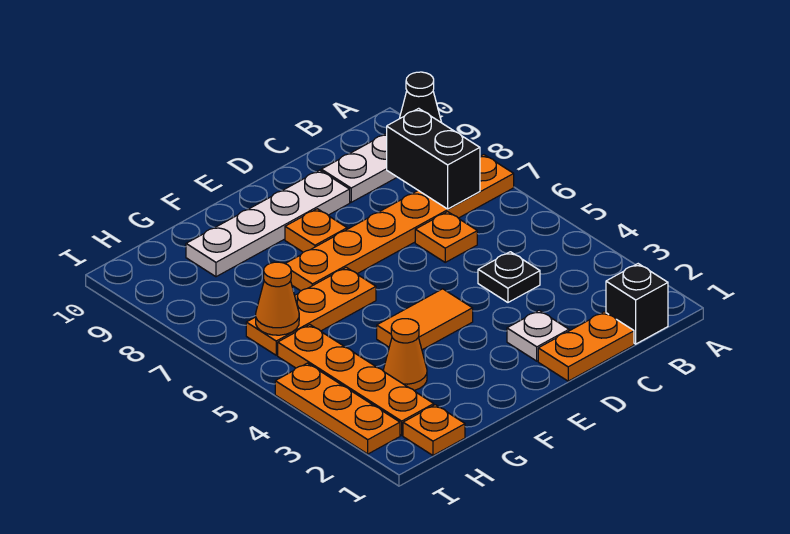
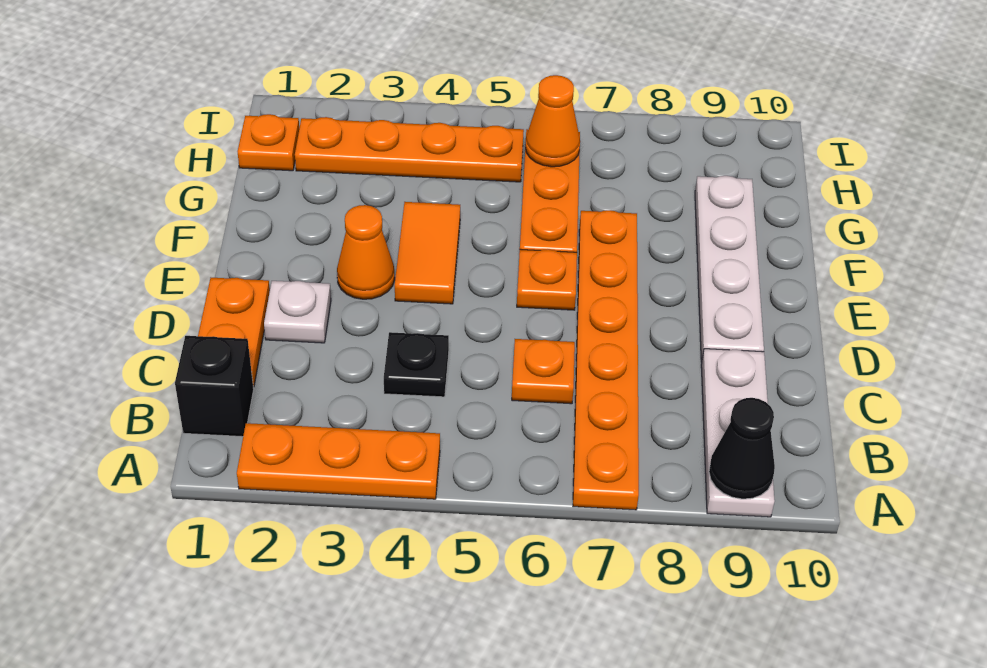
black 1x2 brick [387,108,480,209] -> none
orange 1x1 plate [285,209,347,252] -> orange 1x1 plate moved to [517,249,577,310]
orange 1x1 cone [384,319,427,390] -> orange 1x1 cone moved to [337,205,395,299]
orange 1x3 plate [275,363,400,454] -> orange 1x3 plate moved to [237,423,440,499]

